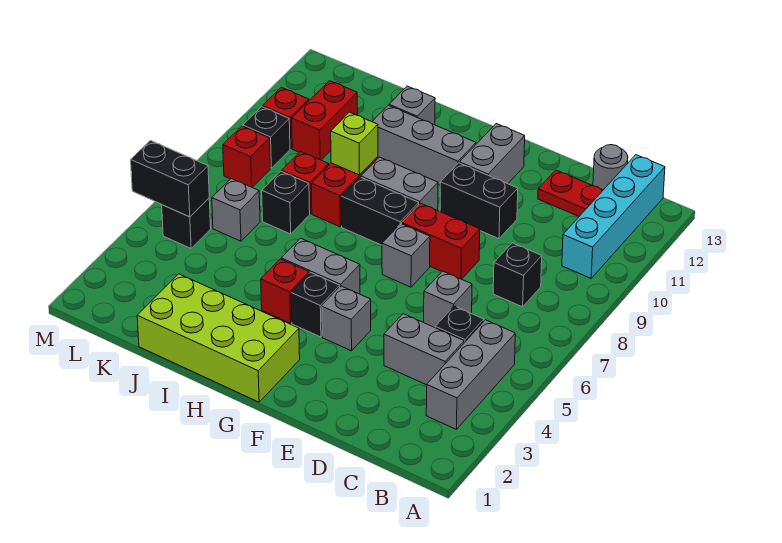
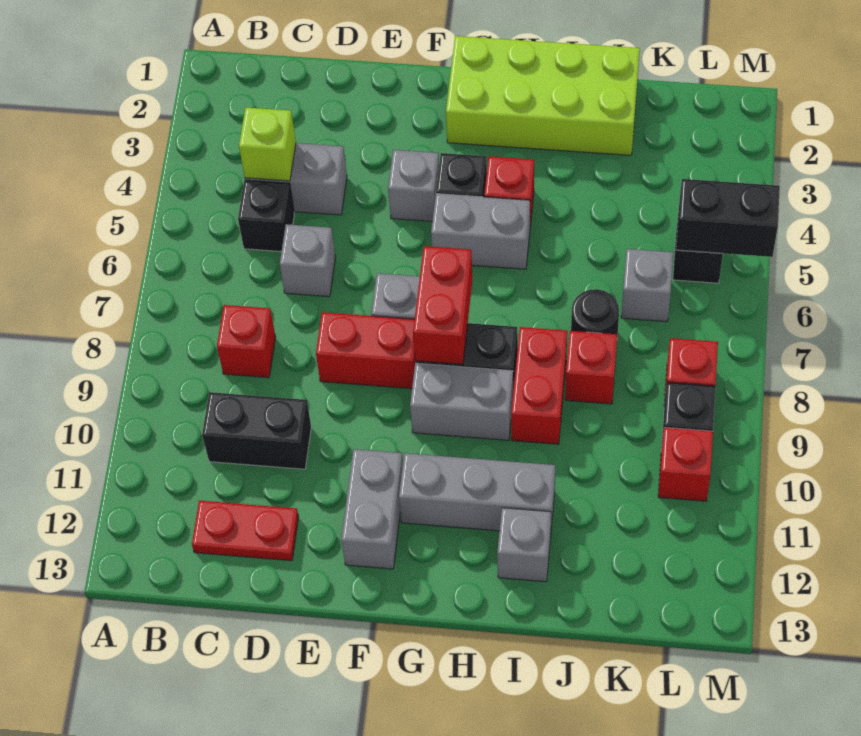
grey 1x3 brick [426,320,515,429] -> none
cyan 1x4 brick [562,155,665,278] -> none
black 1x1 brick [493,243,542,307] -> red 1x1 brick [217,305,276,378]
grey 1x1 round brick [593,145,628,190] -> none
black 1x2 brick [440,163,518,239] -> black 1x2 brick moved to [202,392,311,469]
lime 1x1 brick [331,112,378,175] -> lime 1x1 brick moved to [239,108,296,181]
black 1x1 brick [262,171,310,234] -> black 1x1 round brick [571,289,619,336]
red 1x2 brick [292,81,358,160] -> red 1x2 brick moved to [413,246,472,364]

